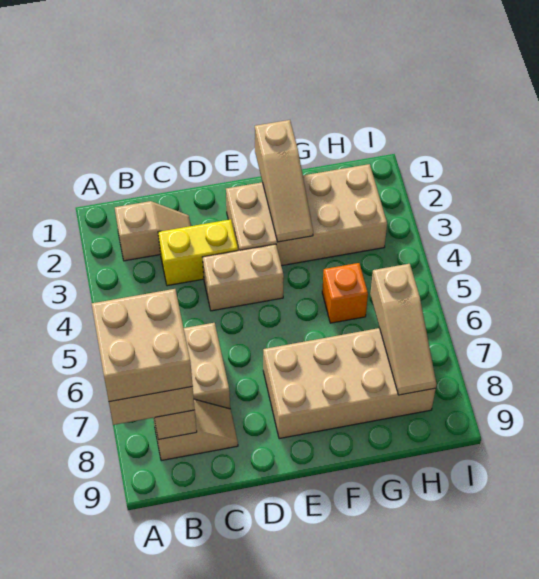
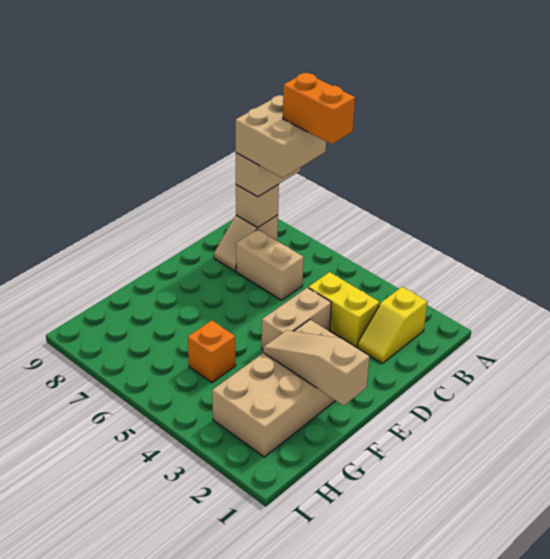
none -> orange 1x2 brick [283,73,355,144]
tan 1x2 slope [115,201,191,261] -> yellow 1x2 slope [358,287,427,363]
yellow 1x2 brick [158,219,238,286] -> yellow 1x2 brick turned to [308,272,380,347]
tan 2x4 brick [263,328,436,439] -> none
tan 1x3 slope [370,264,436,395] -> none

